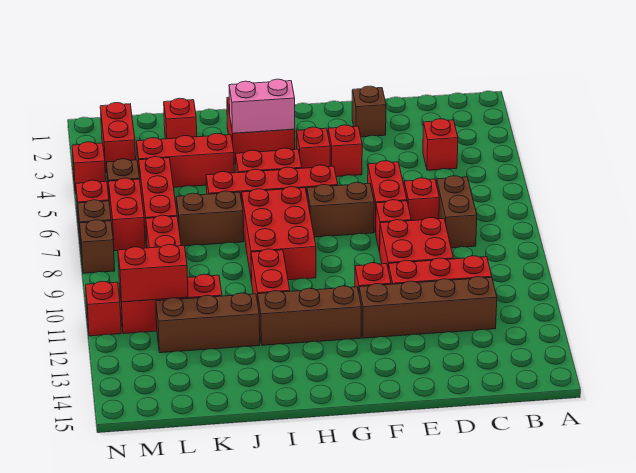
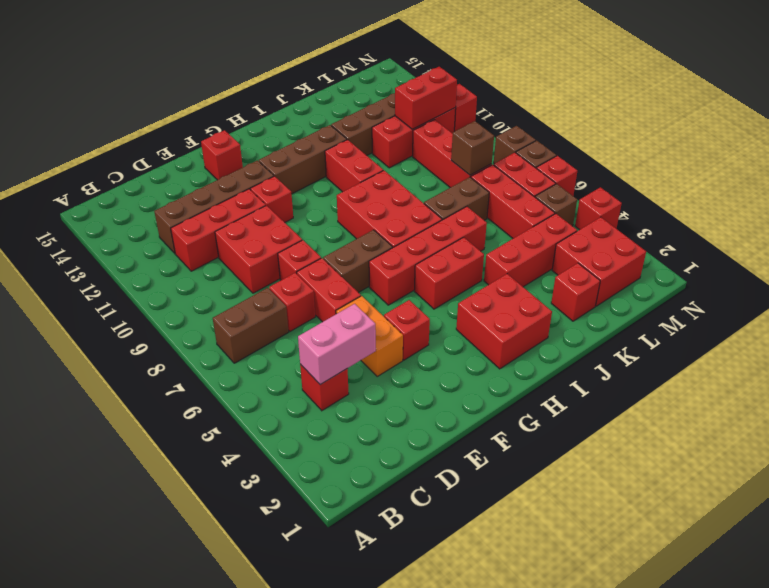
brown 1x2 brick [437,176,477,248] -> brown 1x2 brick turned to [213,288,289,363]
brown 1x1 brick [352,86,386,137] -> brown 1x1 brick moved to [451,121,494,175]
none -> orange 1x2 brick [336,296,403,376]
red 1x1 brick [296,127,330,168] -> red 1x1 brick moved to [201,130,243,180]
pink 1x2 brick [229,79,295,133] -> pink 1x2 brick moved to [298,304,376,385]
red 1x2 brick [100,103,136,173] -> red 2x2 brick [552,217,646,306]

